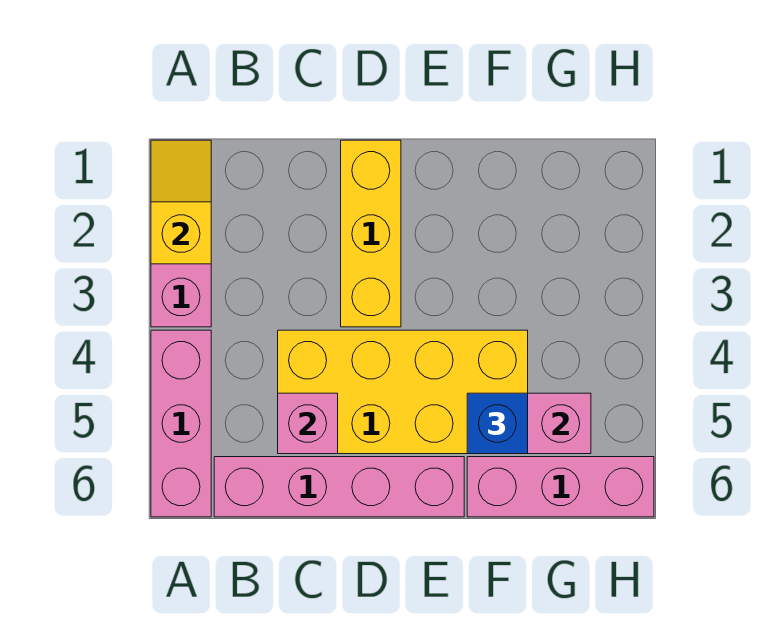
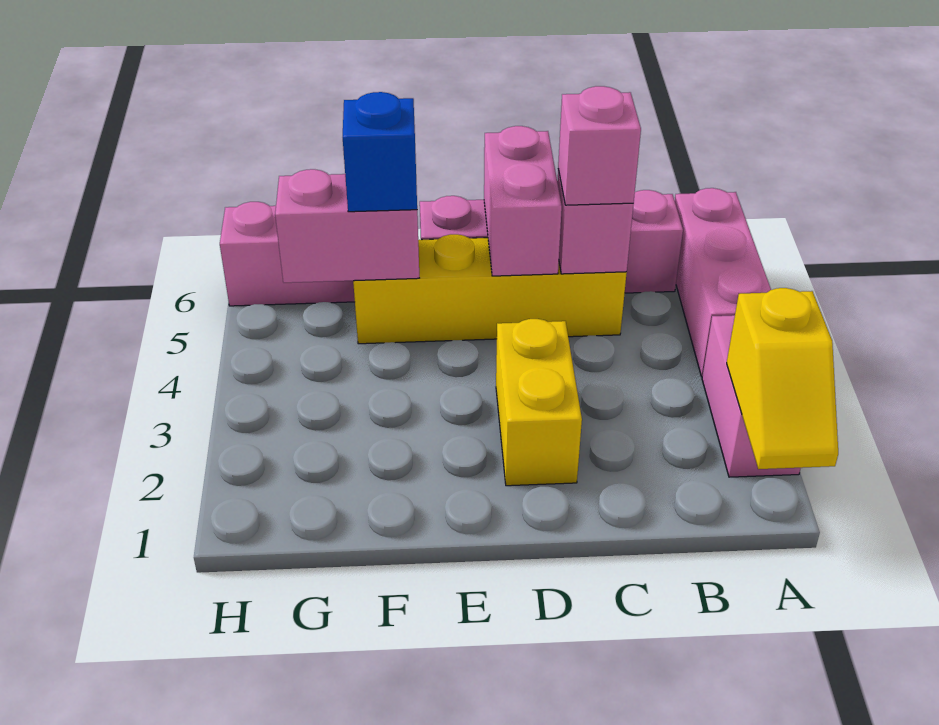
yellow 2x4 brick [278,330,528,454] -> yellow 1x4 brick [353,234,627,344]
none -> pink 1x1 brick [558,86,641,205]
yellow 1x3 brick [341,140,401,327] -> yellow 1x2 brick [496,319,582,486]
none -> pink 1x2 brick [484,126,562,276]

